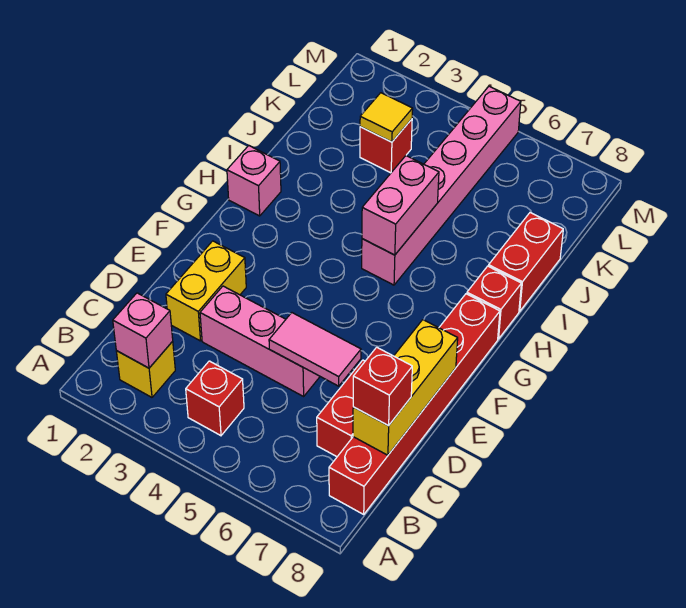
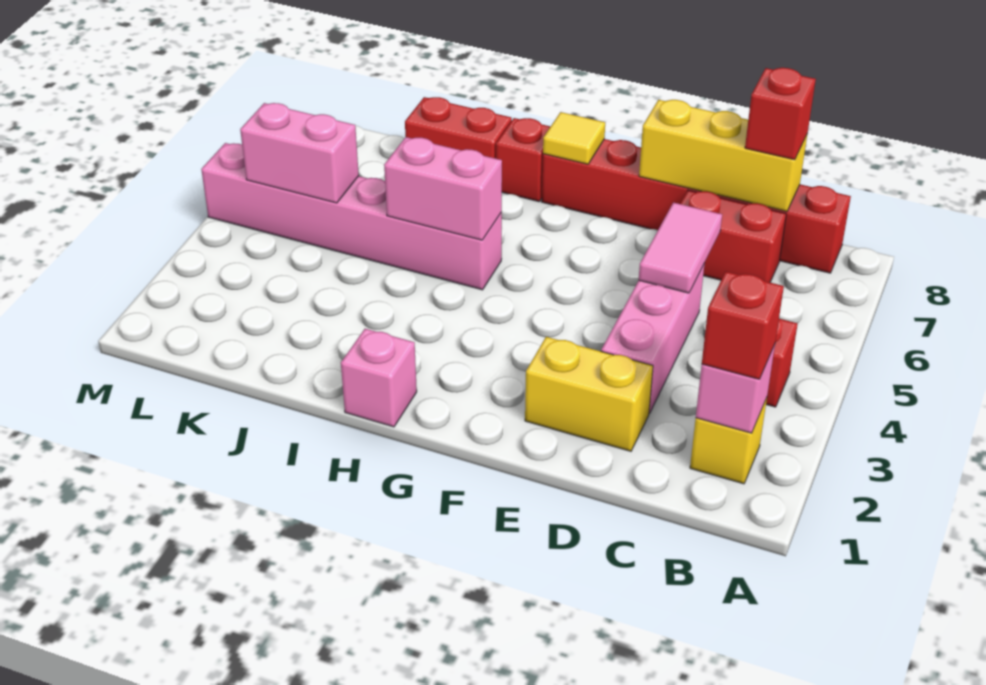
red 1x1 brick [360,119,412,173] -> red 1x1 brick moved to [702,272,784,379]
yellow 1x1 tile [360,93,413,142] -> yellow 1x1 tile moved to [543,112,605,164]
none -> pink 1x2 brick [240,103,359,203]

